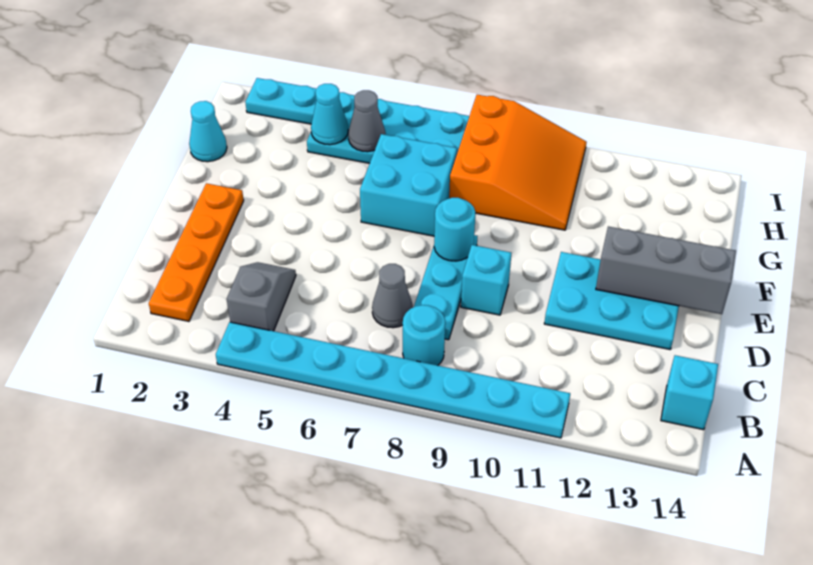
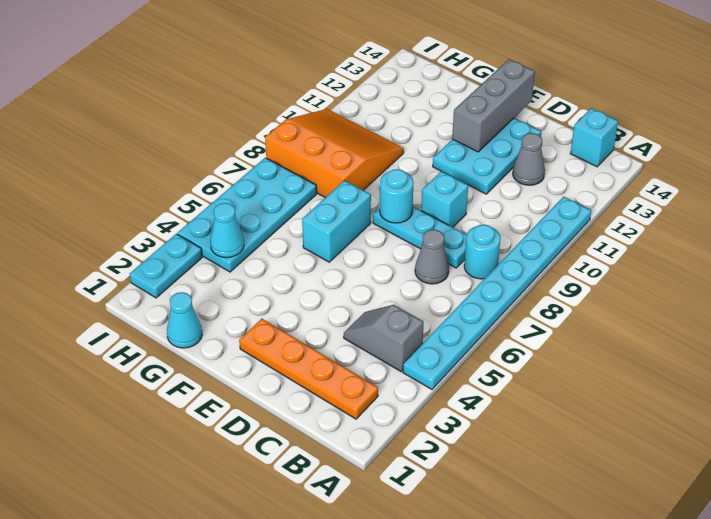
cyan 2x2 brick [360,134,457,236] -> cyan 1x2 brick [302,180,371,262]
grey 1x1 cone [348,90,386,152] -> grey 1x1 cone moved to [513,133,545,185]

